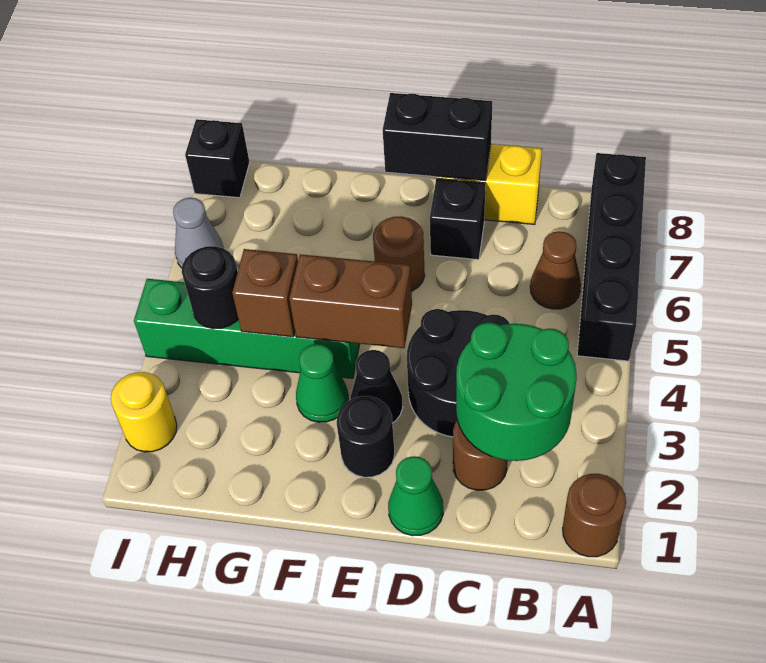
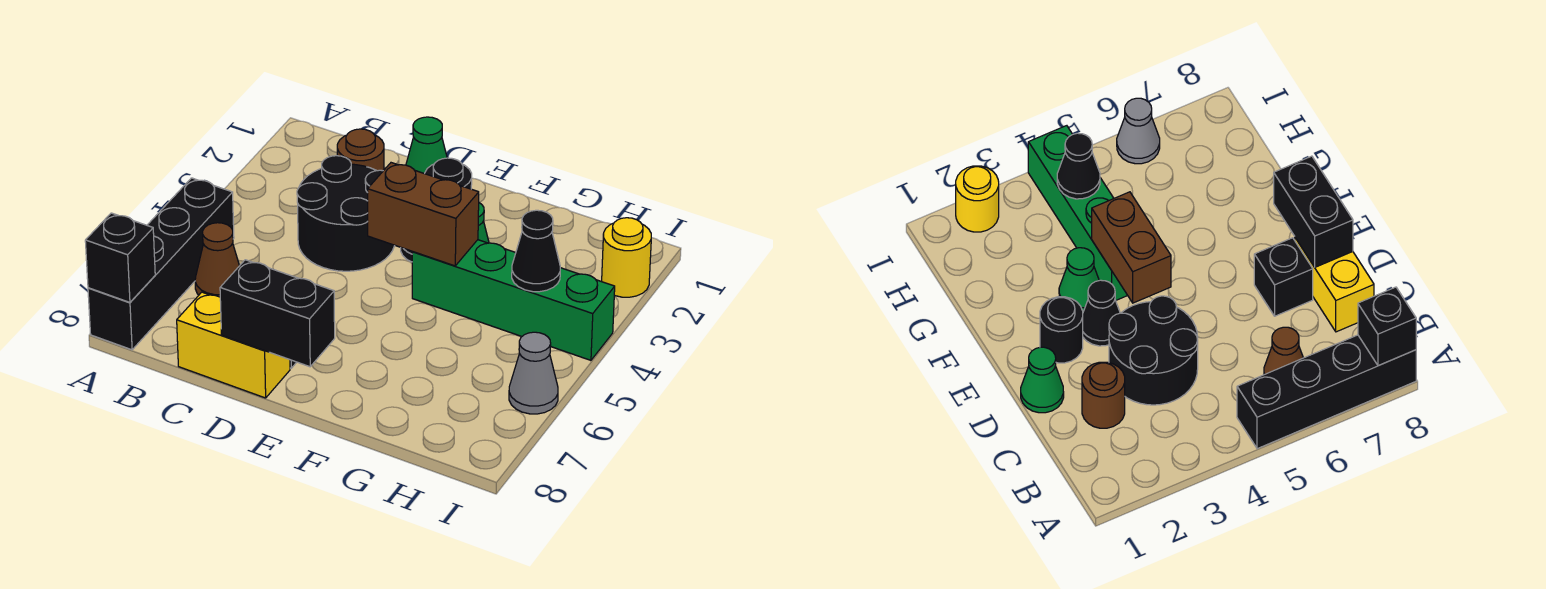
brown 1x1 round brick [563,474,626,557] -> none
green 2x2 round brick [456,322,577,461] -> none
brown 1x1 round brick [373,216,425,291] -> none
brown 1x1 brick [232,249,298,337] -> none
black 1x1 round brick [182,246,238,329] -> black 1x1 cone [512,210,560,292]
black 1x1 brick [185,119,250,198] -> black 1x1 brick moved to [85,213,155,302]

